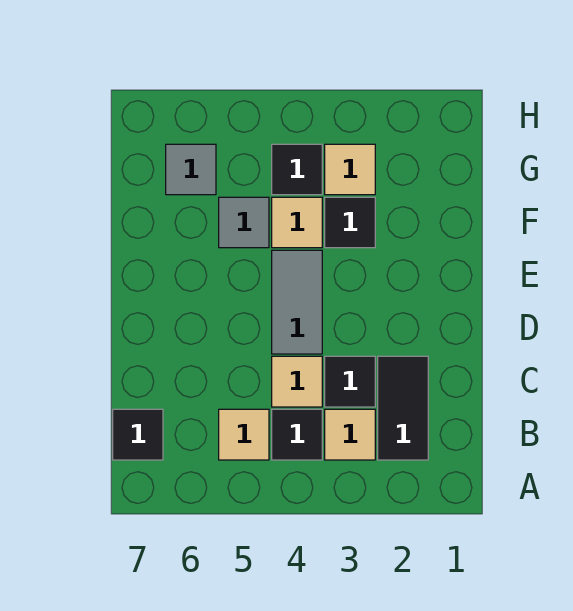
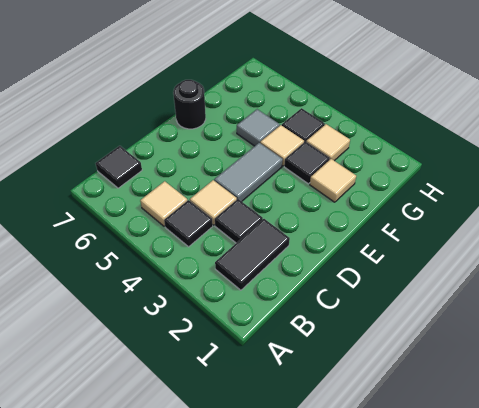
tan 1x1 tile [325,409,375,460] -> tan 1x1 tile moved to [310,159,356,202]
none -> black 1x1 round brick [173,80,206,129]
grey 1x1 tile [166,144,216,195] -> none

